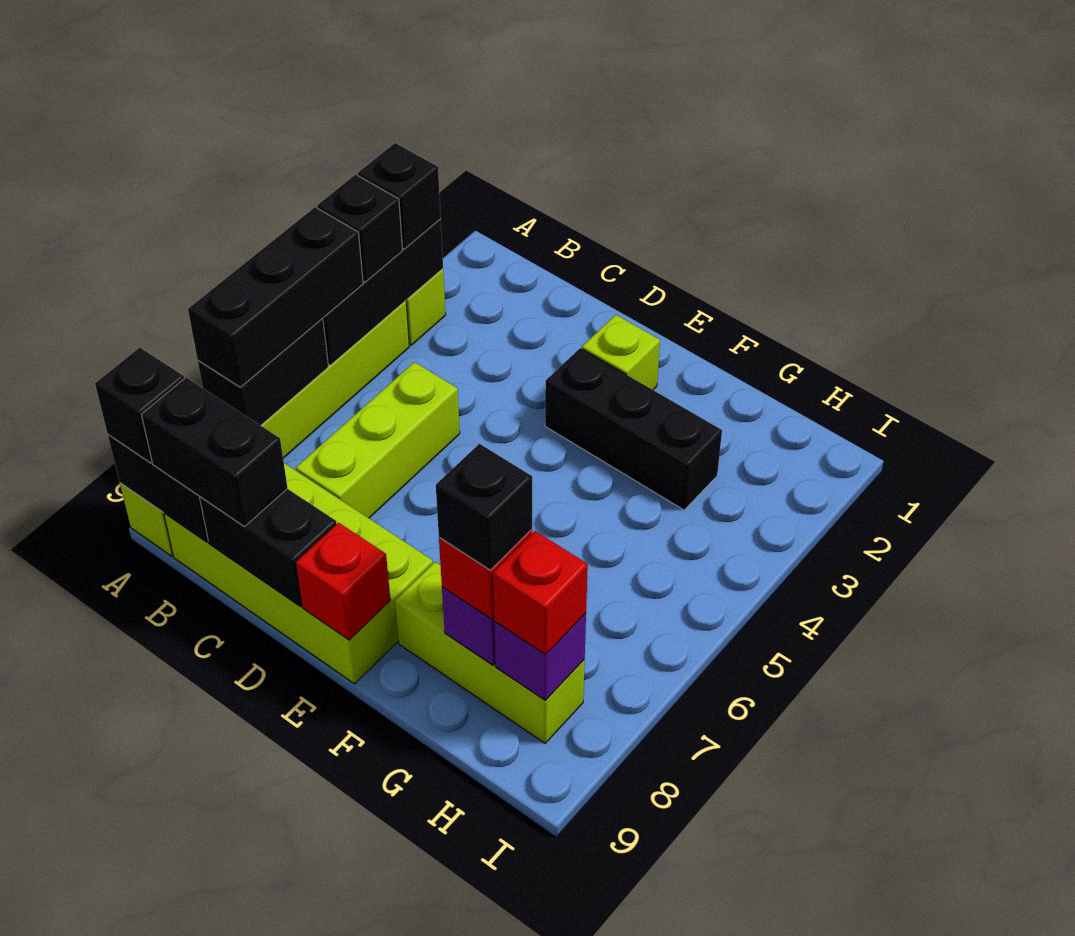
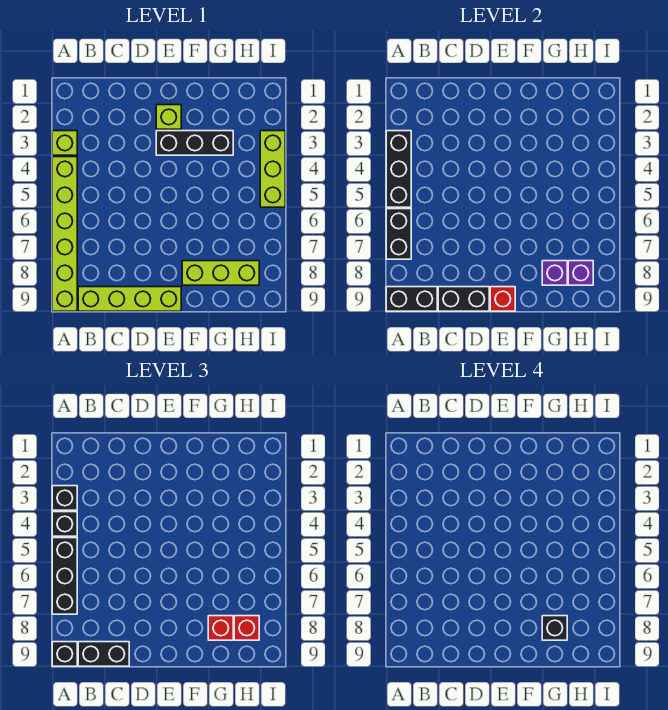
lime 2x4 brick [164,463,433,684] -> lime 1x4 brick [78,287,181,311]
lime 1x3 brick [296,362,460,518] -> lime 1x3 brick moved to [260,131,285,207]

